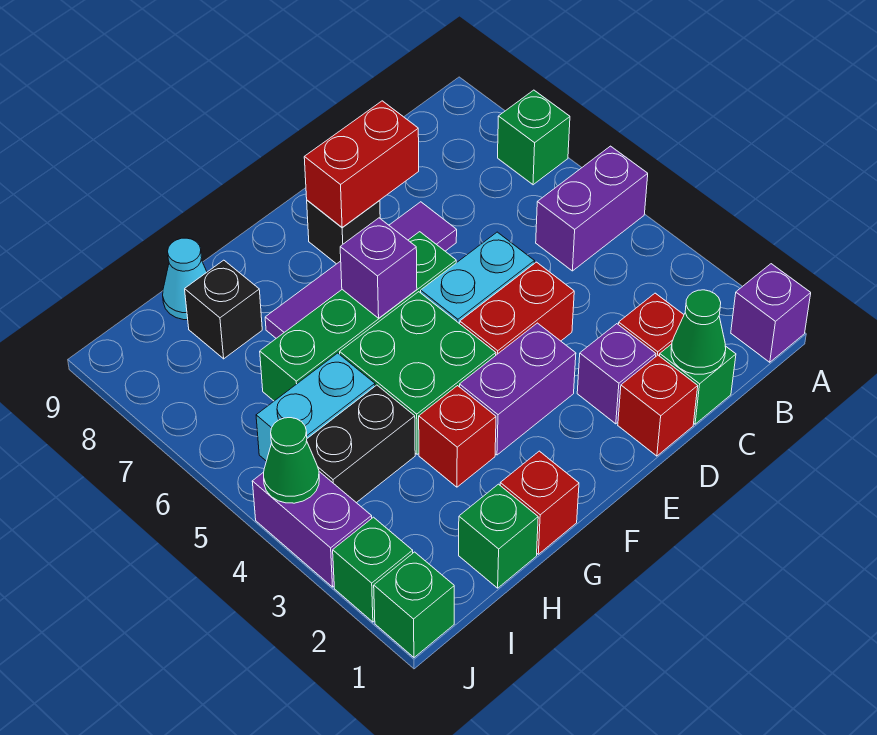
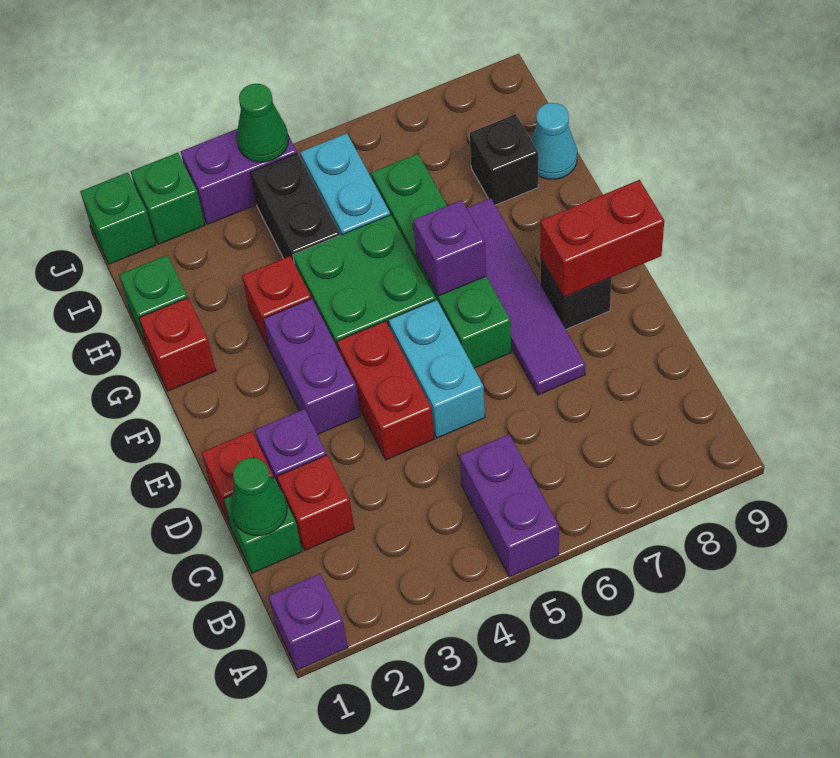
green 1x1 brick [498,90,570,185] -> none
red 1x2 brick [304,101,419,228] -> red 1x2 brick turned to [540,180,664,297]

